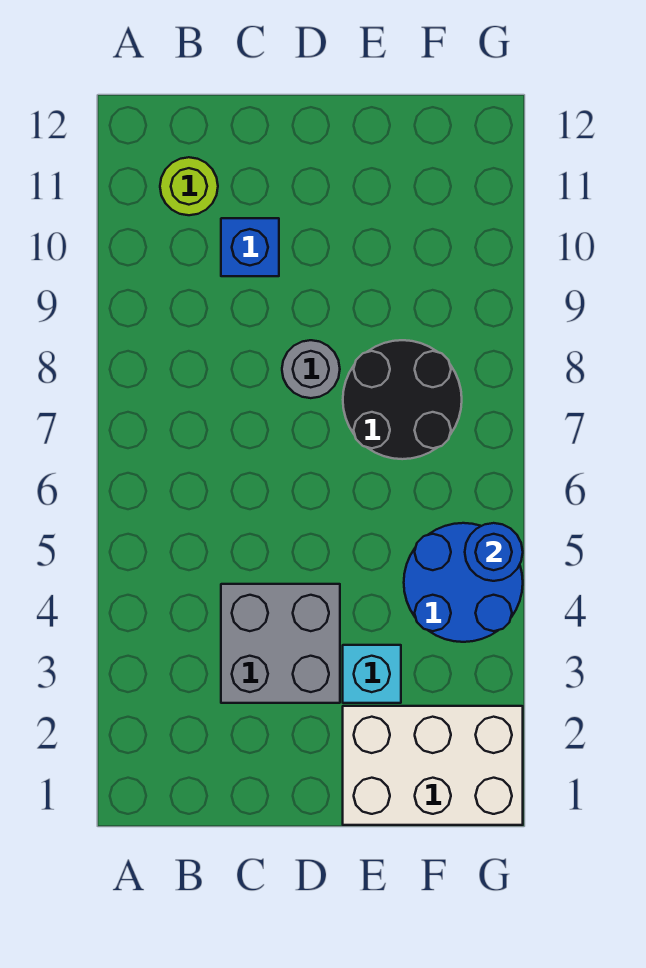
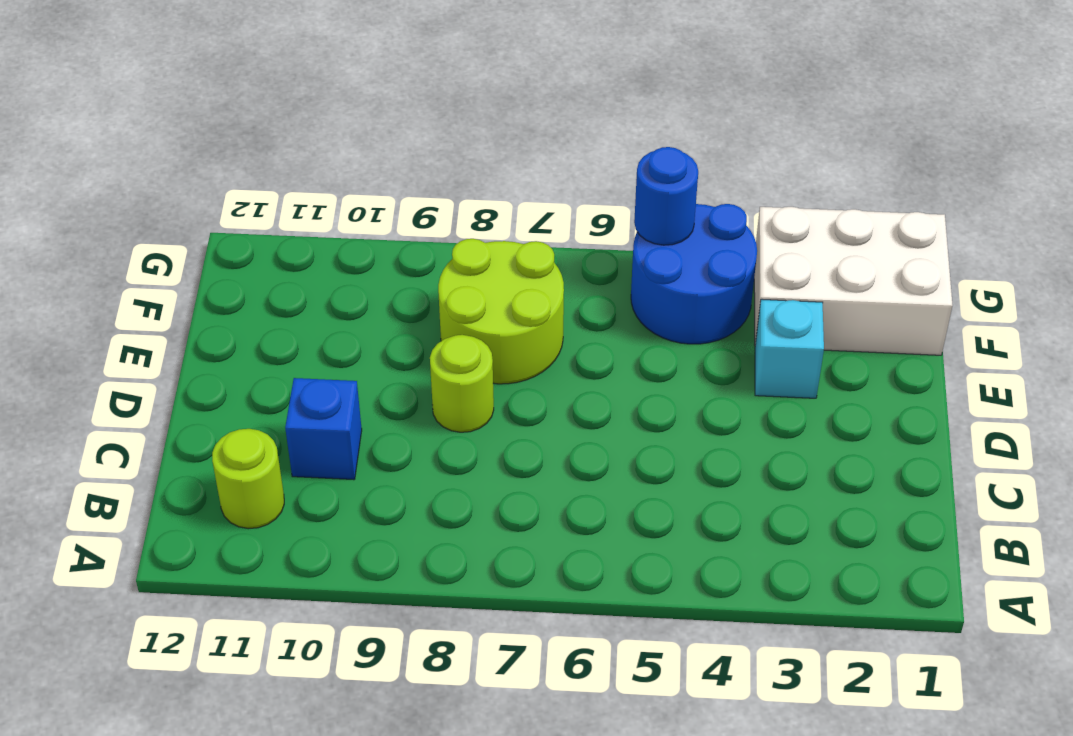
grey 2x2 brick [221,584,340,703] -> none
grey 1x1 round brick [282,340,340,398] -> lime 1x1 round brick [430,335,494,432]
white 2x3 brick [343,706,523,825] -> white 2x3 brick turned to [754,207,953,355]
black 2x2 round brick [343,340,462,459] -> lime 2x2 round brick [438,239,564,384]

